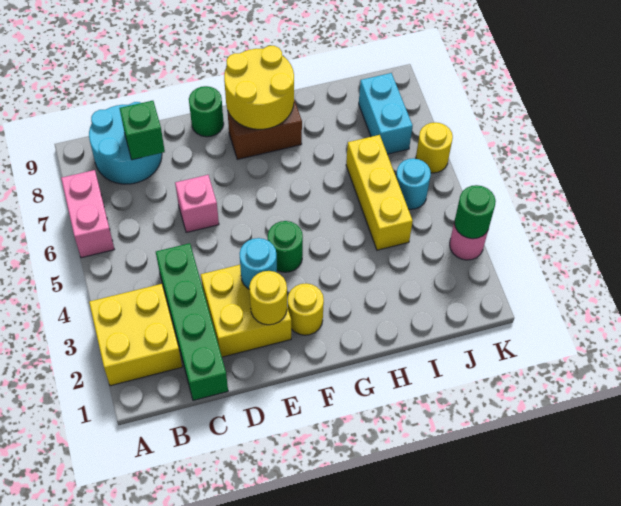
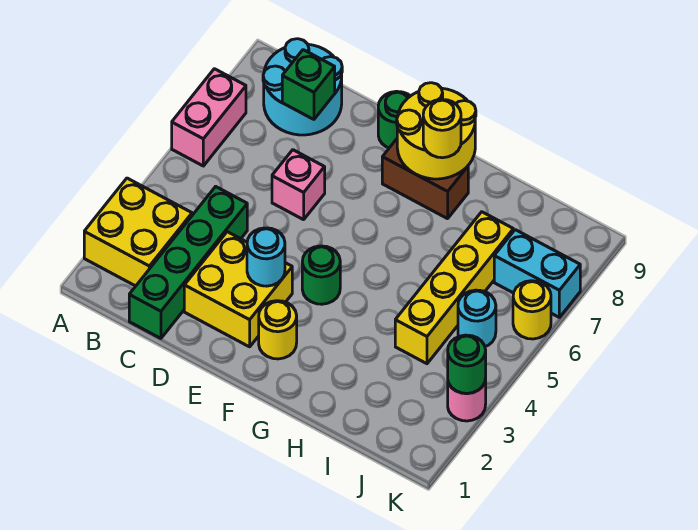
yellow 1x1 round brick [249,271,287,325] -> yellow 1x1 round brick moved to [423,99,461,158]
yellow 1x3 brick [346,135,413,250] -> yellow 1x4 brick [395,212,513,364]
cyan 1x2 brick [359,73,413,154] -> cyan 1x2 brick turned to [494,230,580,317]

